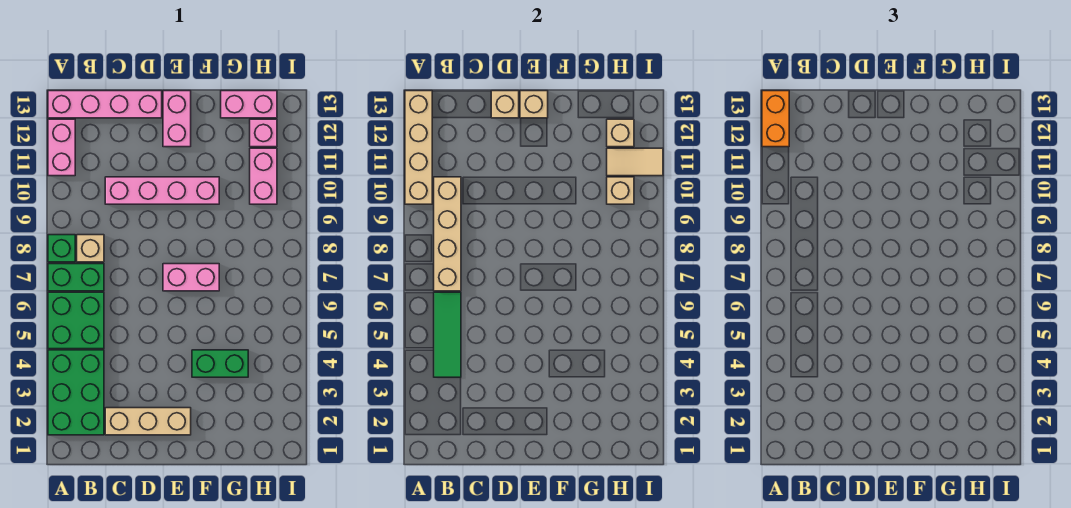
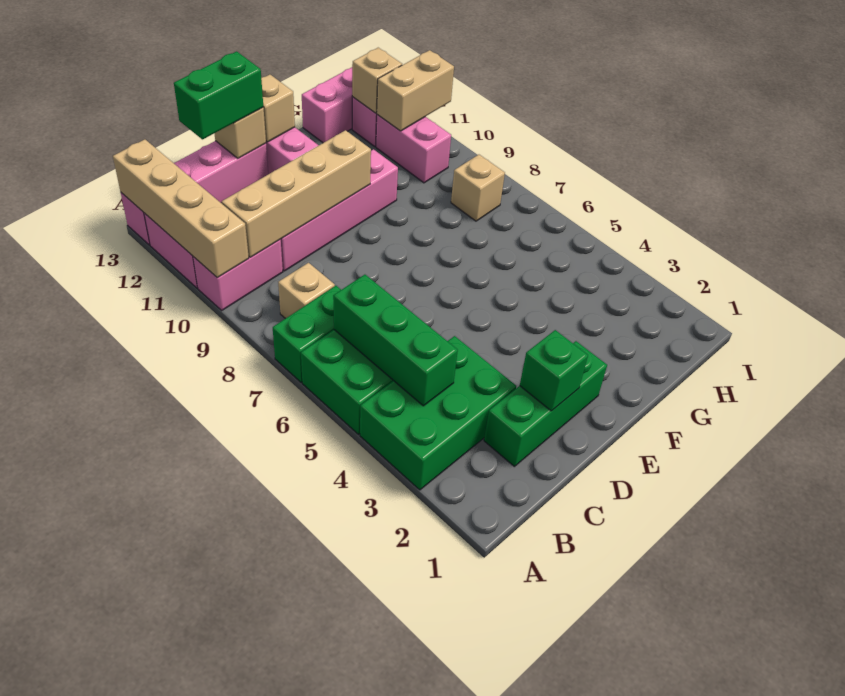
green 2x3 brick [48,350,104,435] -> green 2x3 brick turned to [360,336,516,490]
green 1x1 brick [48,235,75,262] -> green 1x1 brick moved to [520,330,588,411]
orange 1x2 brick [762,91,789,147] -> none
green 1x3 tile [434,292,461,377] -> green 1x3 brick [333,275,458,406]
tan 1x4 brick [434,177,461,291] -> tan 1x4 brick turned to [222,130,371,257]
tan 1x3 brick [105,408,191,435] -> green 1x3 brick [484,341,607,466]
pink 1x2 brick [163,264,219,291] -> pink 1x2 brick moved to [193,239,283,310]
green 1x2 brick [192,350,248,377] -> green 1x2 brick moved to [174,51,263,139]
tan 1x1 brick [607,177,634,204] -> tan 1x1 brick moved to [451,155,505,221]
tan 1x2 tile [607,148,663,176] -> tan 1x2 brick [377,50,454,131]

